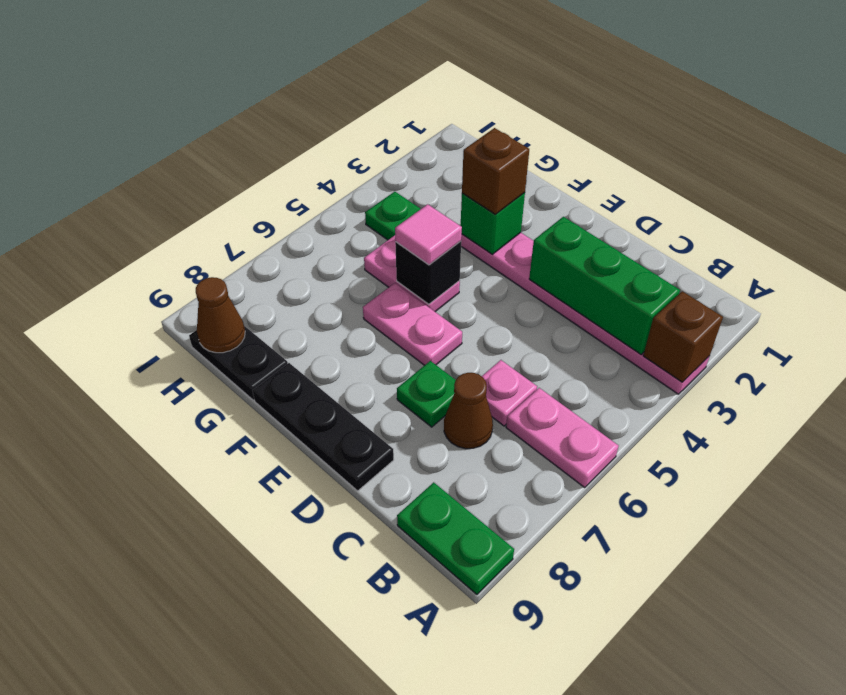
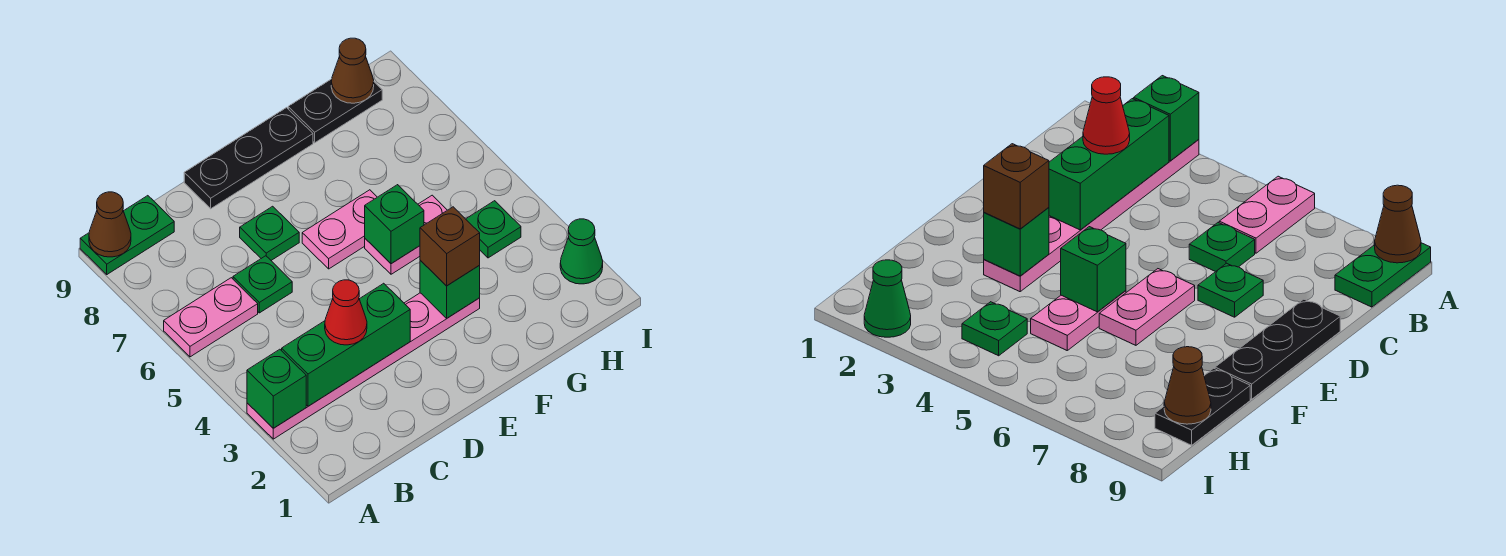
brown 1x1 brick [643,291,723,382] -> green 1x1 brick [247,349,306,428]
none -> red 1x1 cone [325,280,367,345]
pink 1x1 plate [482,360,537,426] -> green 1x1 plate [233,256,292,313]
brown 1x1 cone [444,373,493,449] -> brown 1x1 cone moved to [89,192,131,257]
black 1x1 brick [395,241,461,304] -> green 1x1 brick [365,185,424,264]
pink 1x1 tile [395,204,462,265] -> none
none -> green 1x1 cone [560,219,603,284]

